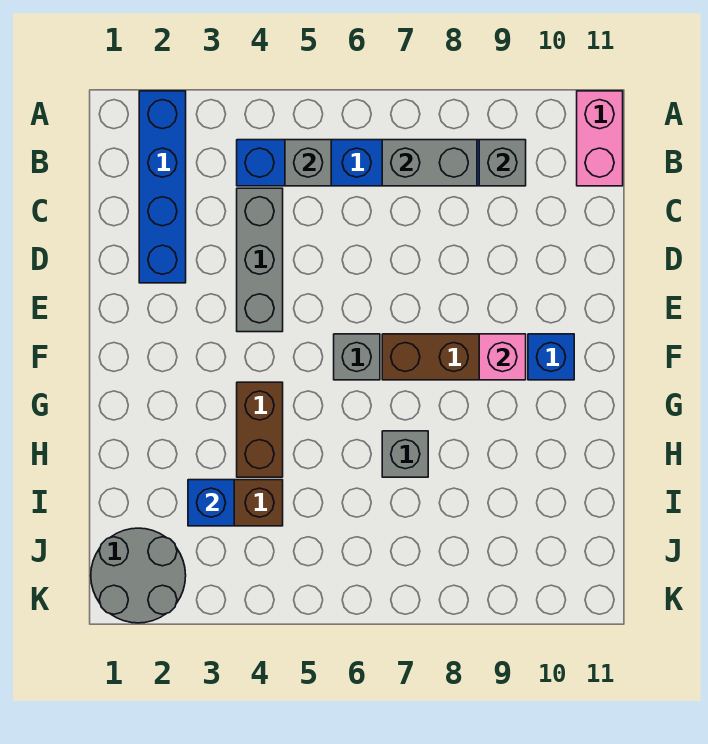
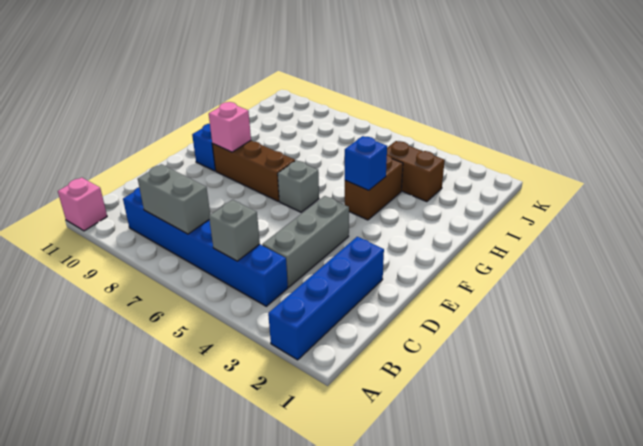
pink 1x2 brick [577,91,623,186] -> pink 1x1 brick [58,177,107,231]
grey 1x1 brick [479,140,526,186] -> none
grey 1x1 brick [382,431,428,477] -> none
blue 1x1 brick [188,480,234,526] -> blue 1x1 brick moved to [345,136,387,190]
grey 2x2 round brick [91,528,186,623] -> none

